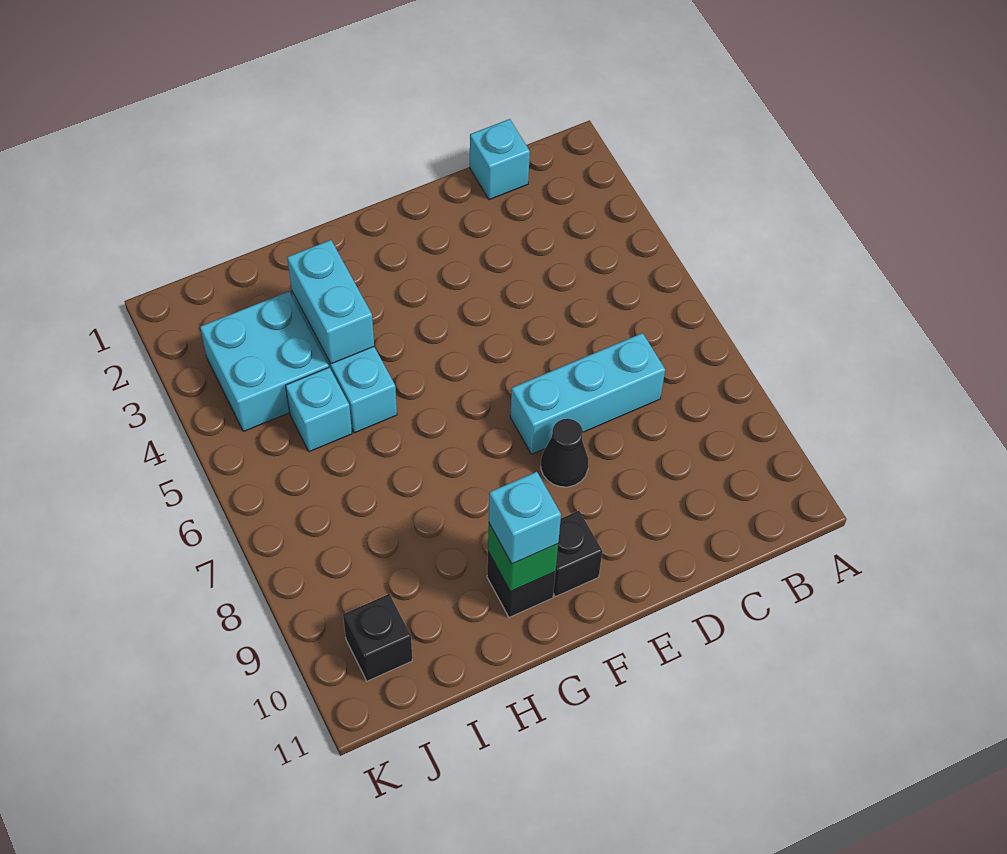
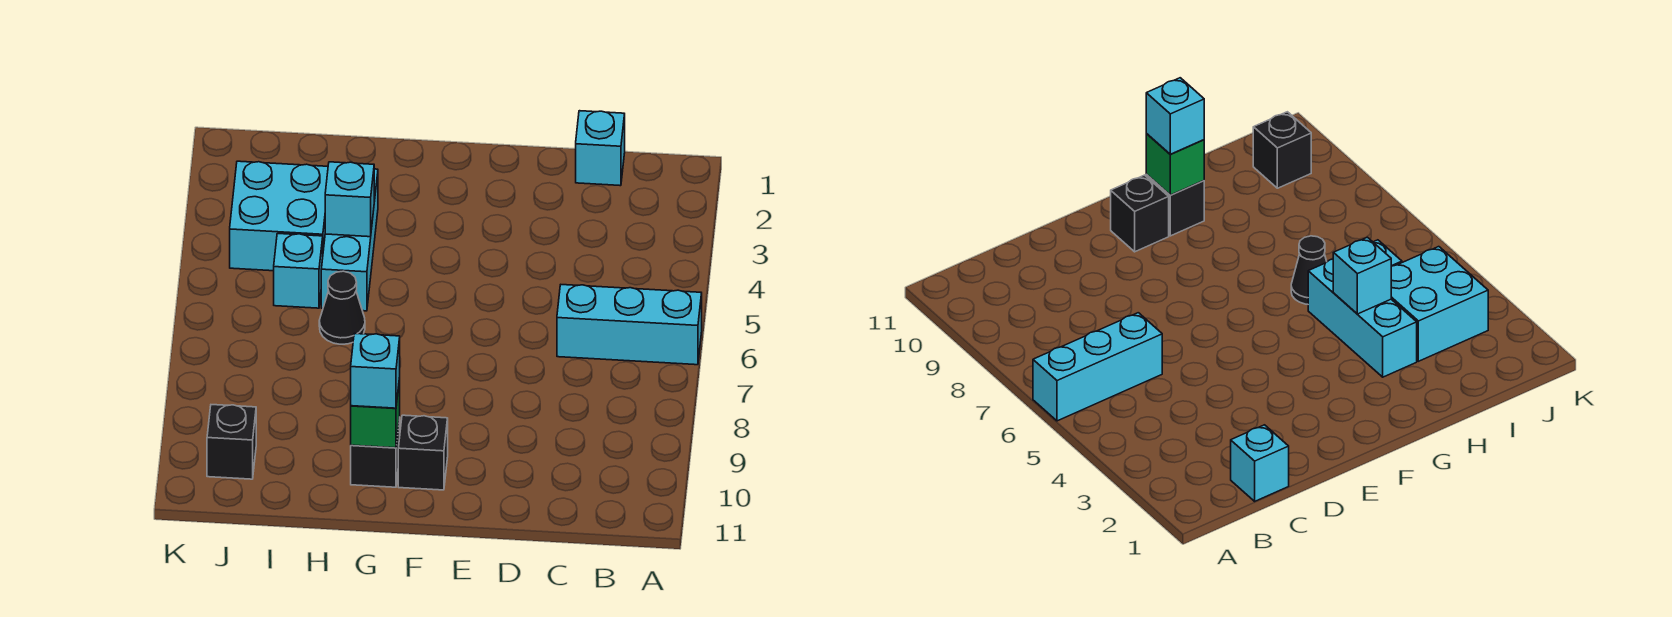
cyan 1x3 brick [510,333,665,454] -> cyan 1x3 brick moved to [557,285,702,365]
black 1x1 cone [541,419,588,487] -> black 1x1 cone moved to [319,271,365,344]
cyan 1x2 brick [287,240,374,364] -> cyan 1x1 brick [325,162,374,237]

